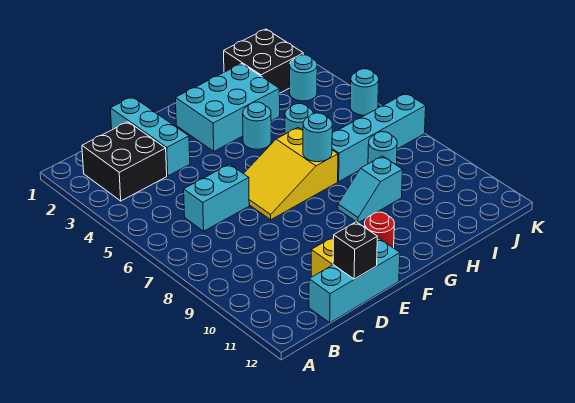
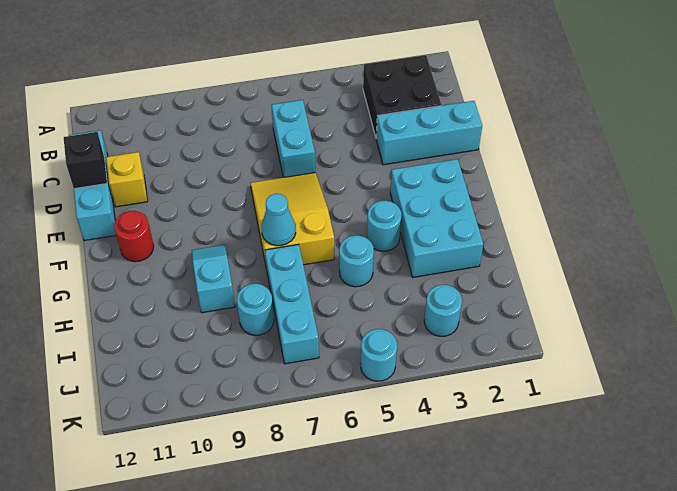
cyan 1x1 round brick [303,113,332,162] -> cyan 1x1 cone [262,194,296,246]
cyan 1x4 brick [332,93,426,182] -> cyan 1x3 brick [265,244,319,364]
black 2x2 brick [224,29,303,93] -> none

